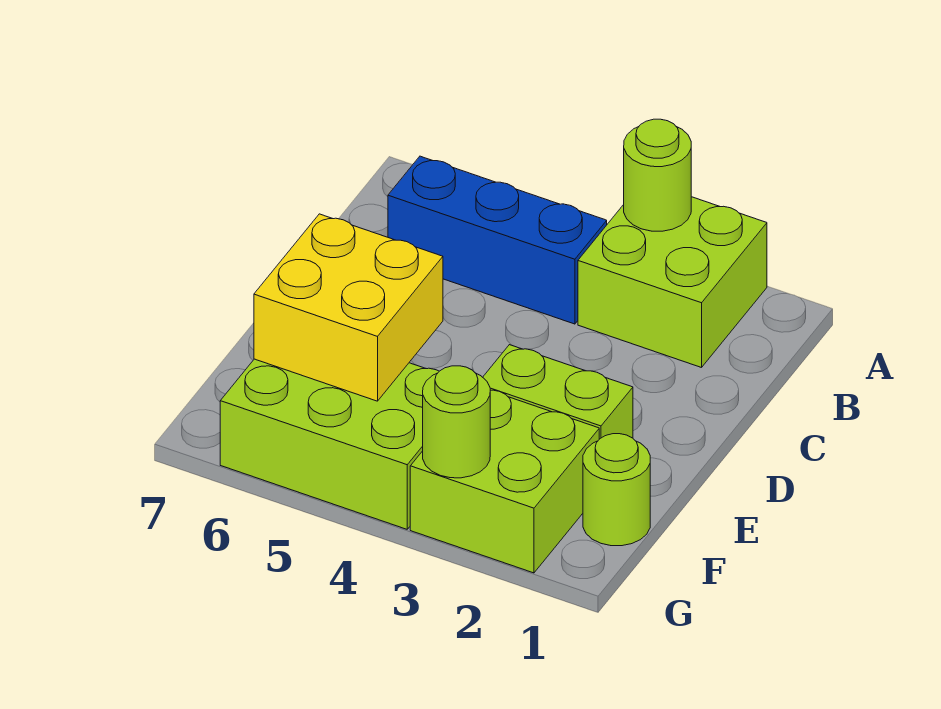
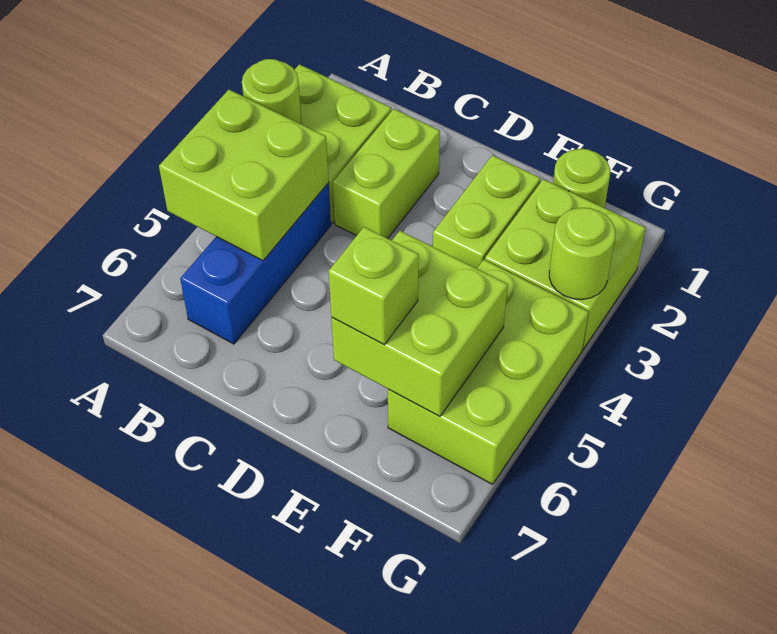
none -> lime 2x2 brick [159,90,329,261]
none -> lime 1x2 brick [333,109,440,238]
yellow 2x2 brick [254,214,443,401] -> lime 2x2 brick [331,231,508,417]
none -> lime 1x1 brick [329,227,419,345]

